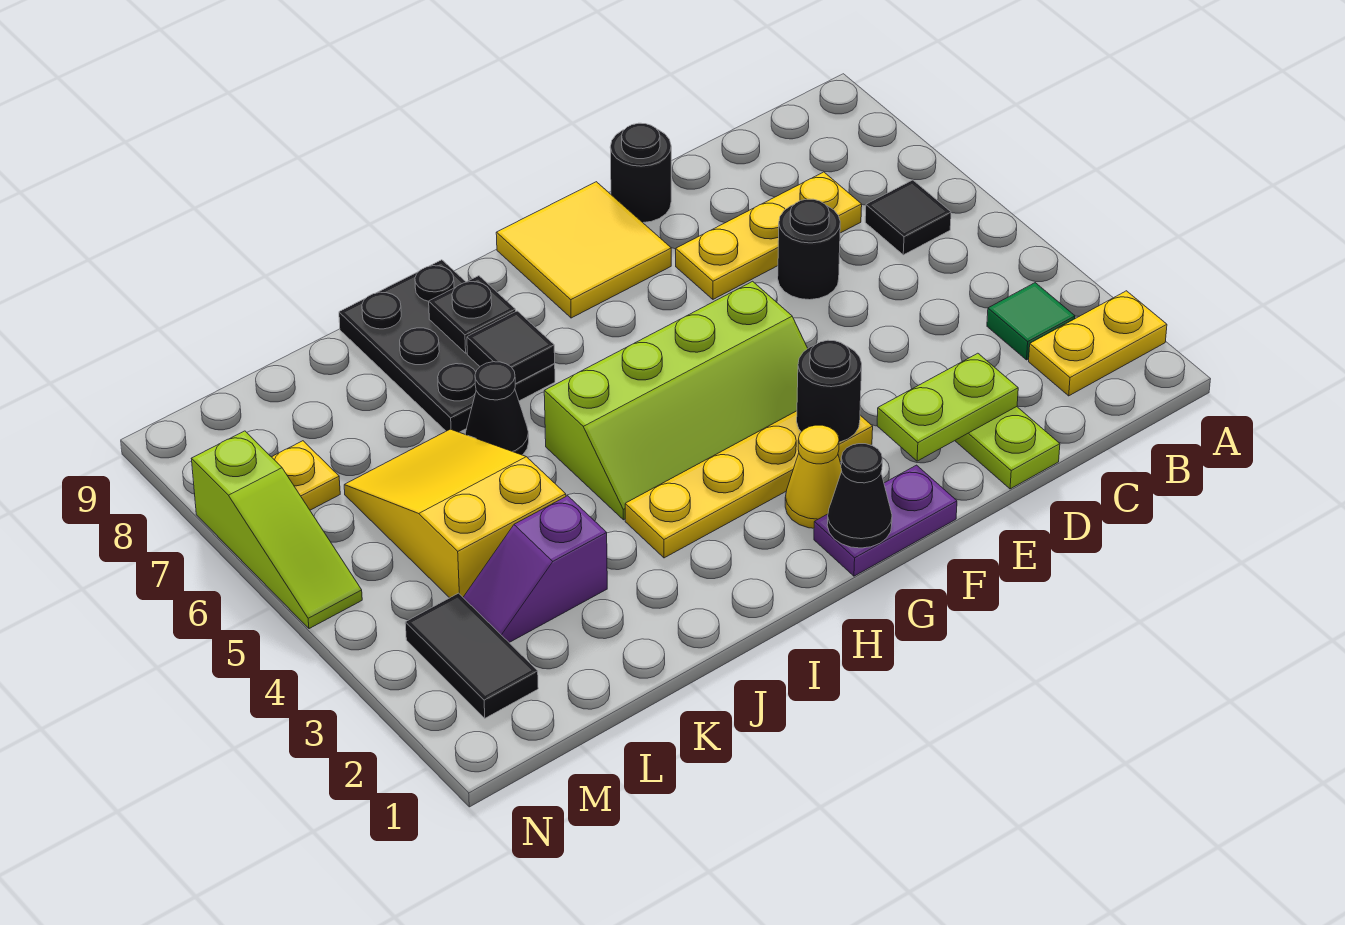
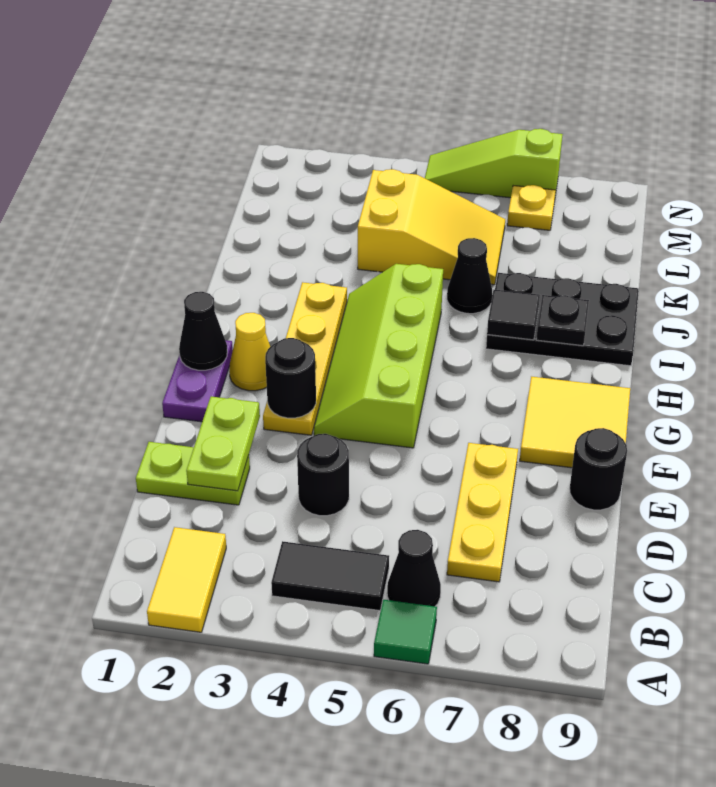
yellow 1x2 plate [1029,291,1167,396] -> yellow 1x2 tile [147,527,226,632]
green 1x1 tile [987,283,1075,360] -> green 1x1 tile moved to [374,600,437,664]
black 1x1 tile [865,180,951,255] -> black 1x1 cone [387,530,441,606]
black 1x1 round brick [778,199,840,300] -> black 1x1 round brick moved to [297,434,349,516]
purple 1x2 slope [463,496,607,643] -> none
black 1x2 tile [405,593,538,718] -> black 1x2 tile moved to [271,541,389,611]

